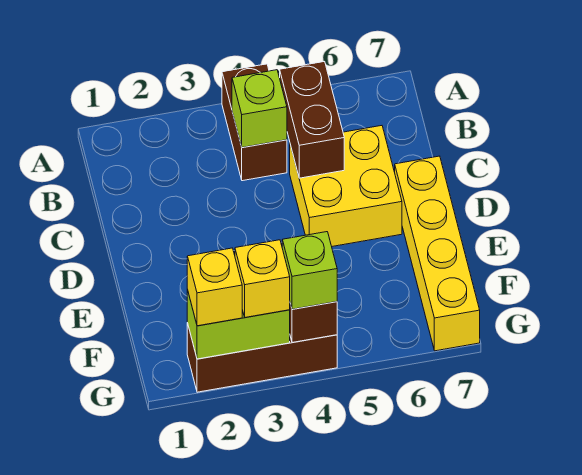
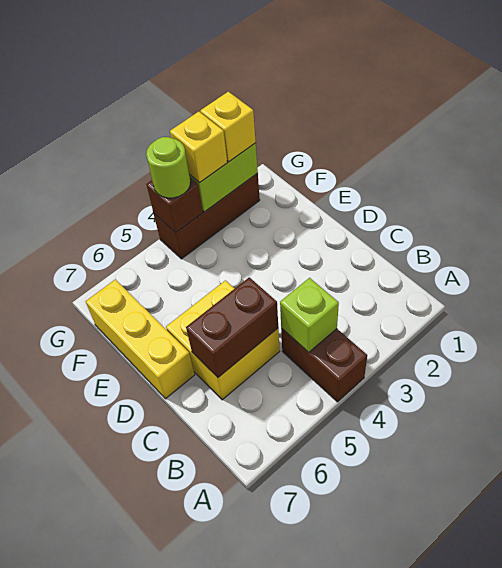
brown 1x2 brick [280,62,344,178] -> brown 1x2 brick turned to [186,277,278,377]
yellow 1x4 brick [395,156,480,351] -> yellow 1x3 brick [86,279,195,399]
lime 1x1 brick [282,232,337,309] -> lime 1x1 round brick [146,137,191,198]

